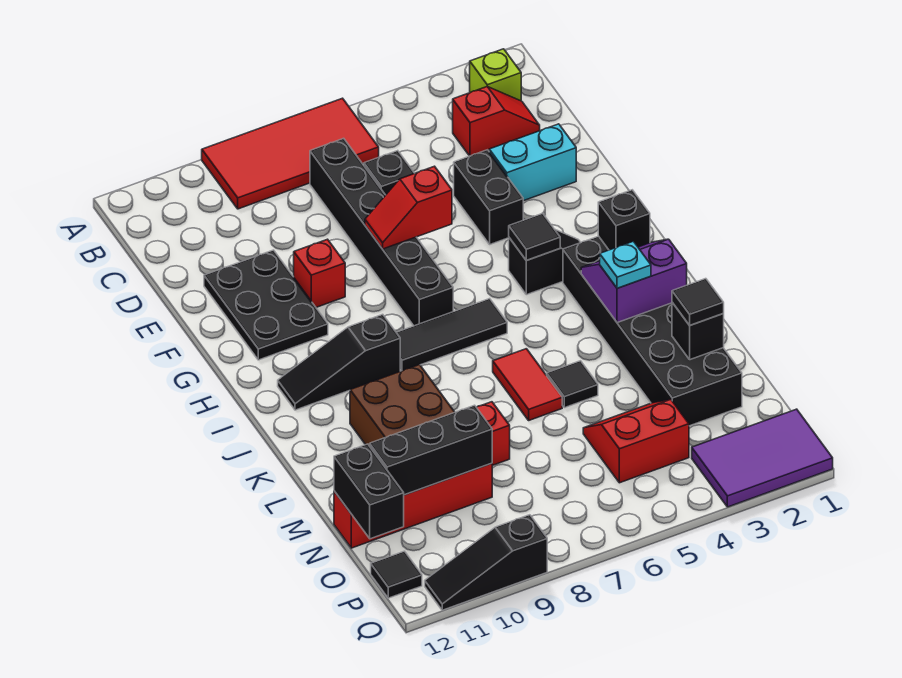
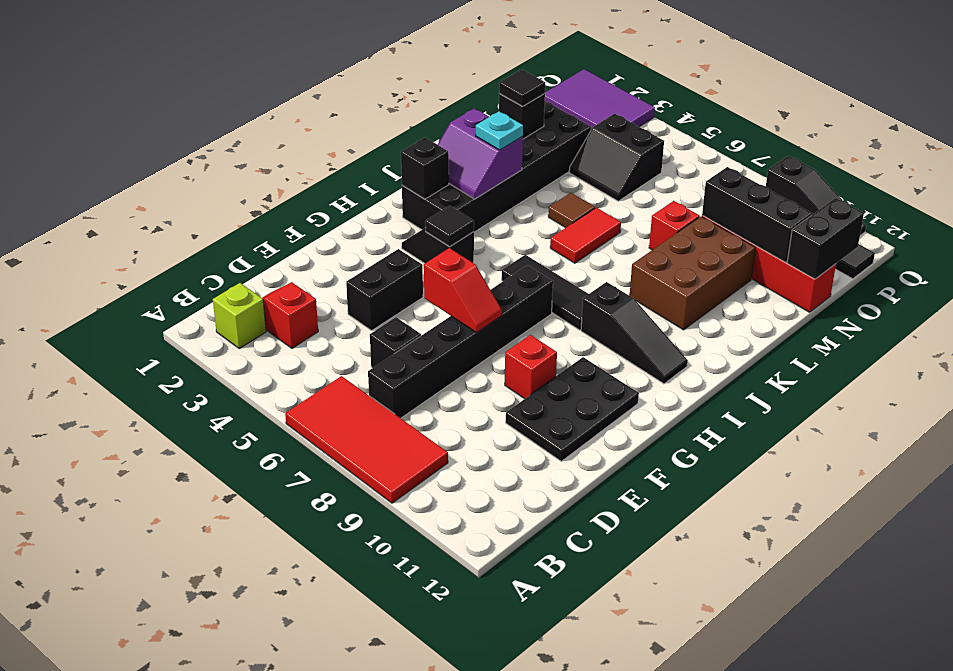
cyan 1x2 brick [489,124,576,201] -> none
black 1x1 tile [547,361,598,408] -> brown 1x1 tile [548,193,595,228]
red 2x2 slope [583,399,689,483] -> black 2x2 slope [569,114,664,201]

